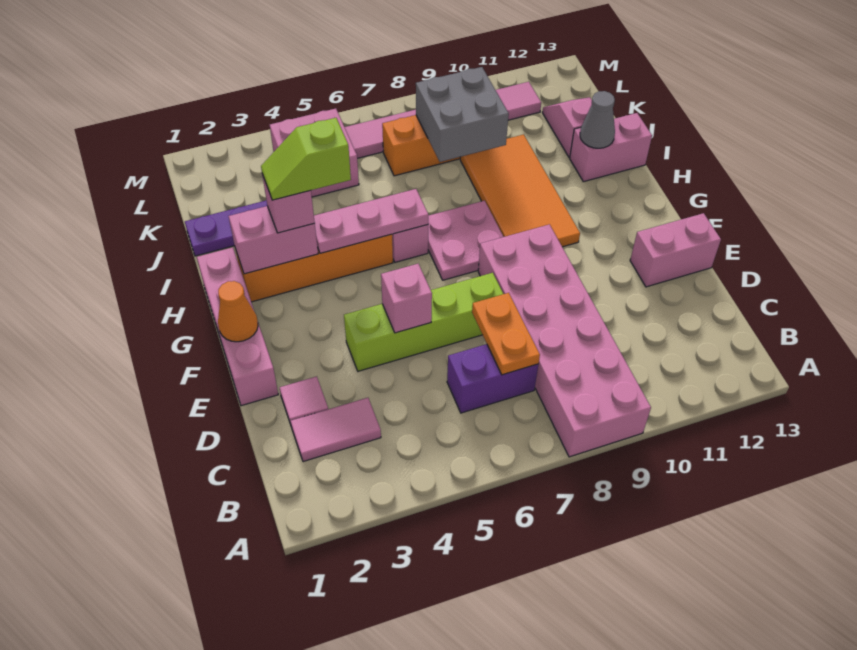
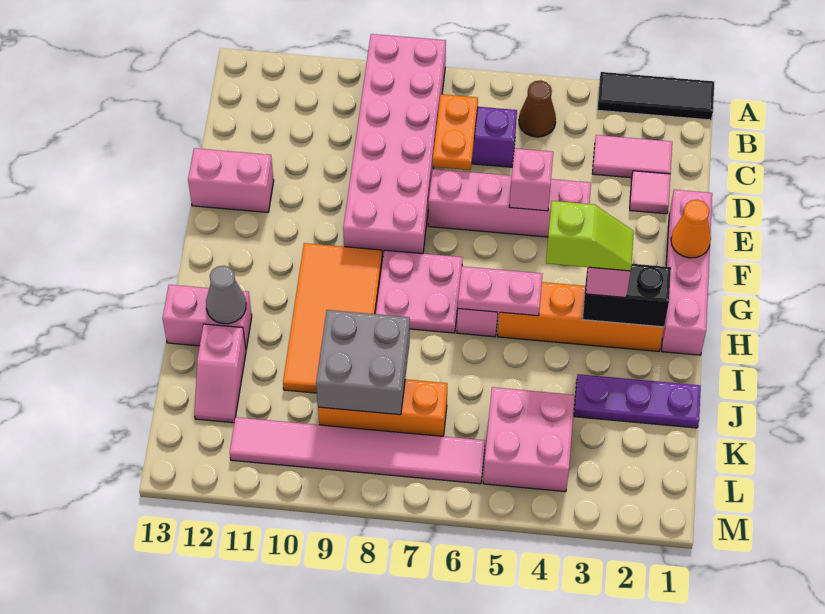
none -> black 1x3 tile [597,72,714,120]
none -> brown 1x1 cone [519,80,556,137]
lime 1x4 brick [344,273,503,371] -> pink 1x4 brick [428,169,591,237]
pink 1x2 brick [229,206,318,274] -> black 1x2 brick [583,264,671,327]
pink 1x3 plate [314,189,428,253] -> pink 1x2 plate [458,266,543,316]

